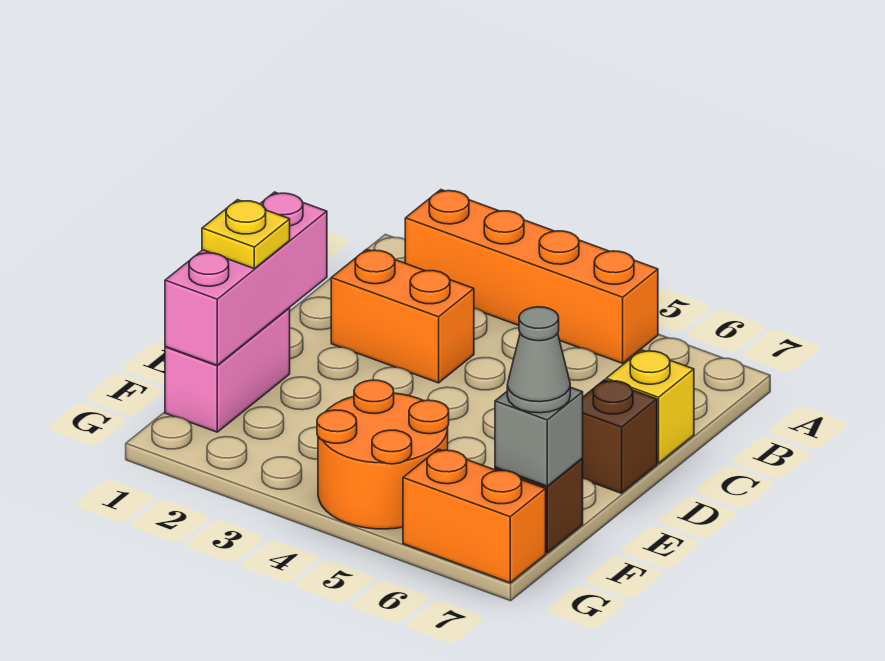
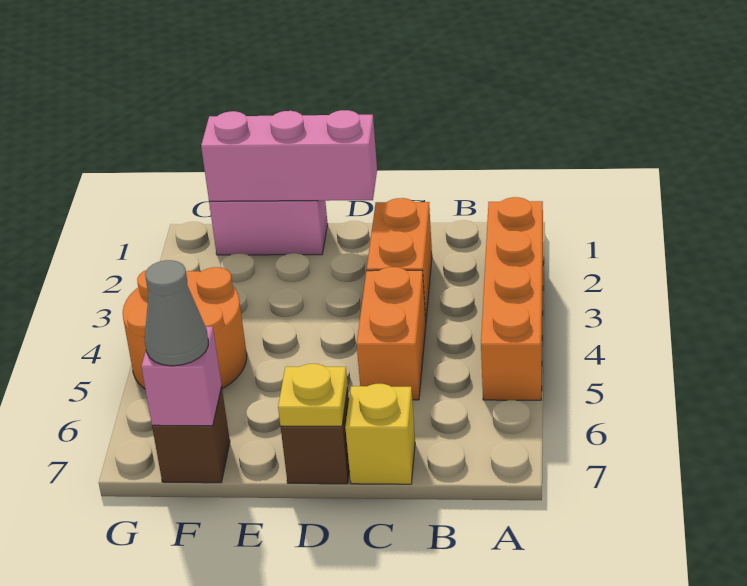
yellow 1x1 plate [202,200,290,269] -> yellow 1x1 plate moved to [278,364,348,426]
grey 1x1 brick [495,387,583,486] -> pink 1x1 brick [141,327,222,426]
orange 1x2 brick [403,449,546,583] -> orange 1x2 brick moved to [357,267,426,400]

